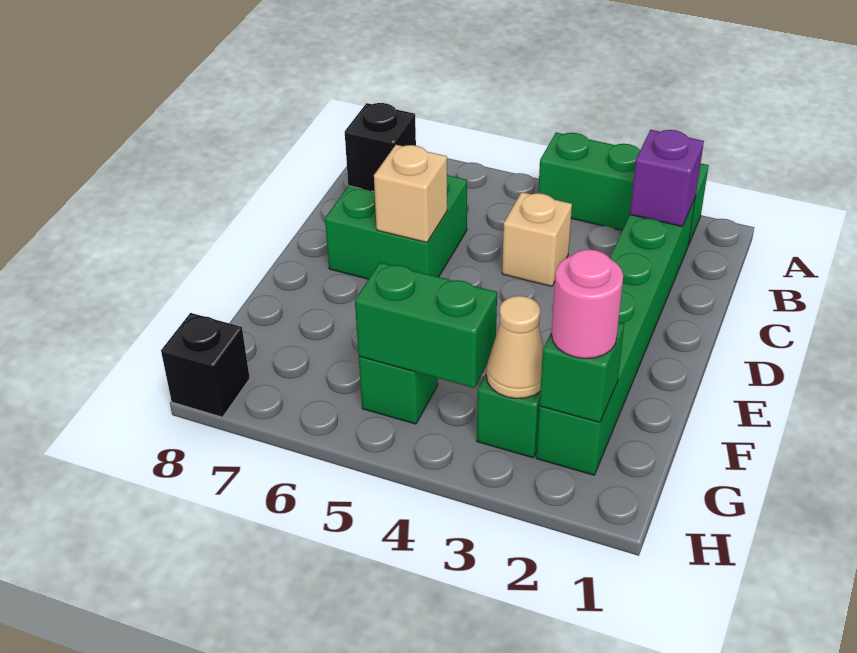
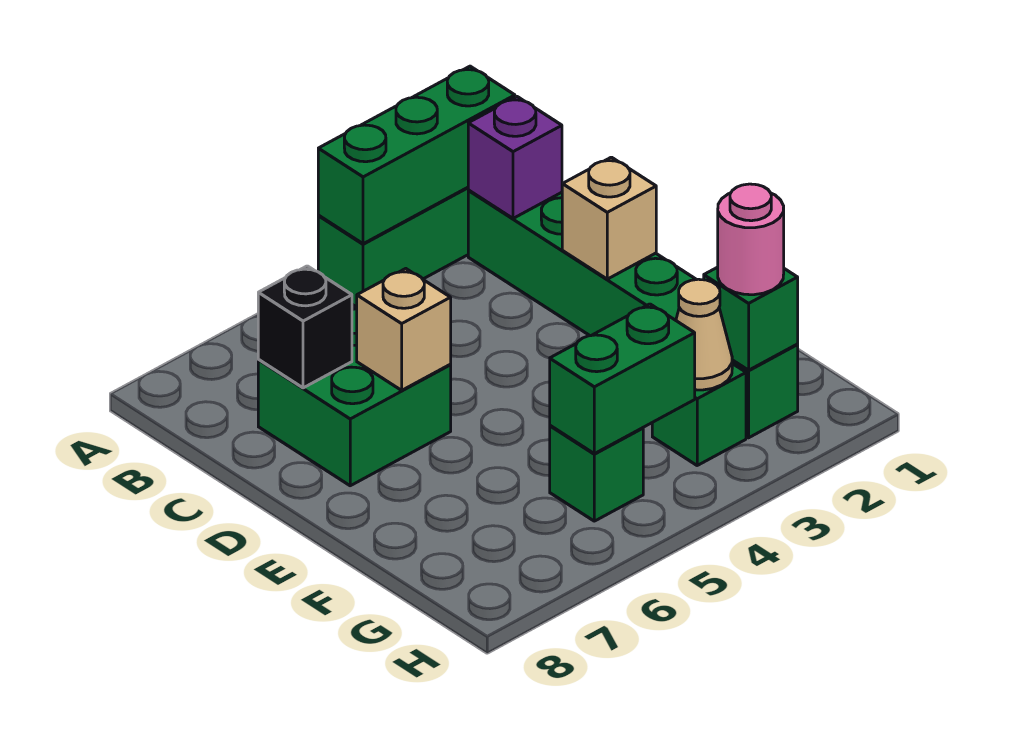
none -> green 1x3 brick [318,66,515,244]
tan 1x1 brick [502,192,572,286] -> tan 1x1 brick moved to [562,157,656,279]
black 1x1 brick [161,313,250,417] -> none

